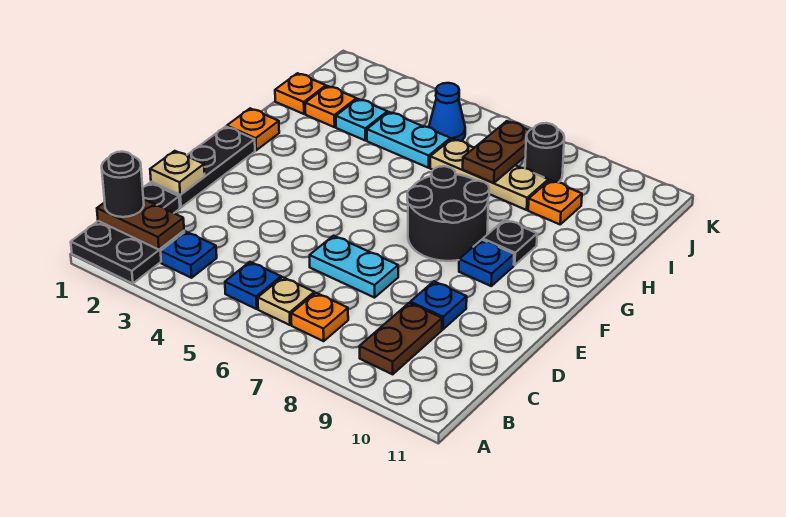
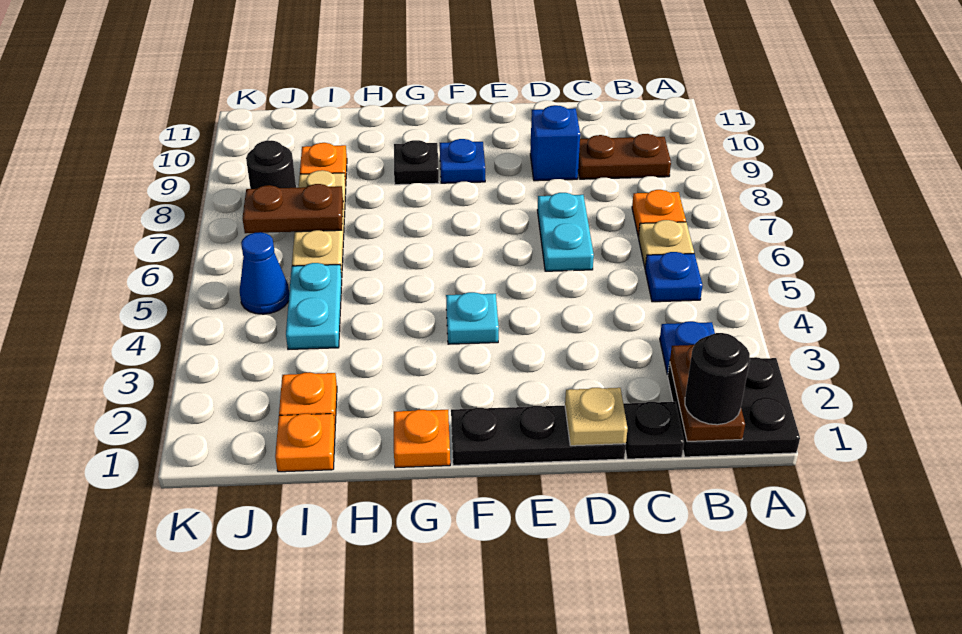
blue 1x1 plate [410,281,467,329] -> blue 1x1 brick [530,105,580,181]
black 2x2 round brick [407,166,489,261] -> none
cyan 1x1 plate [336,99,387,140] -> cyan 1x1 plate moved to [446,292,499,344]

